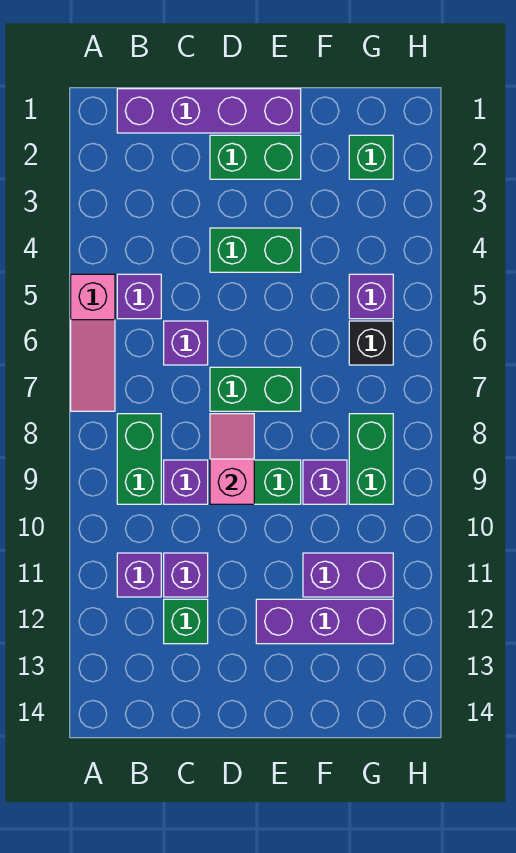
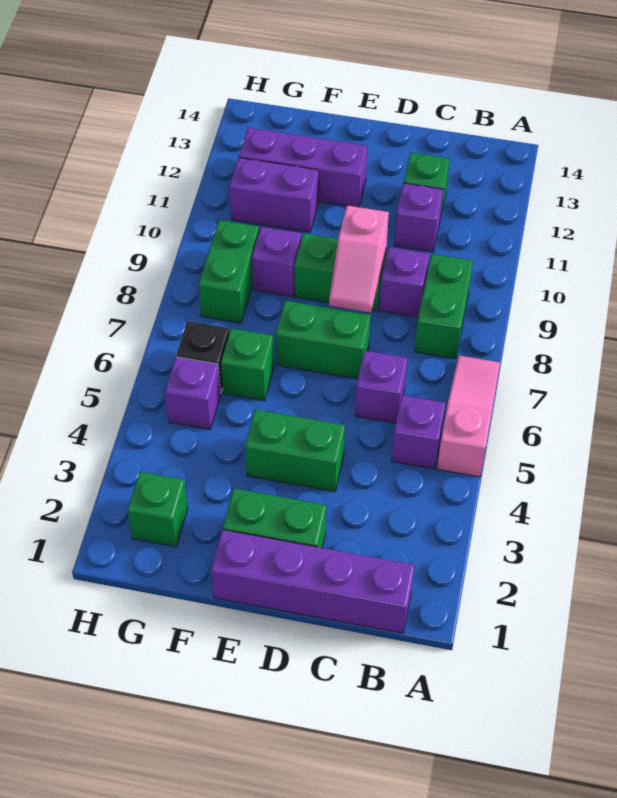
purple 1x1 brick [117,553,161,597] -> none
none -> green 1x1 brick [221,328,274,401]

